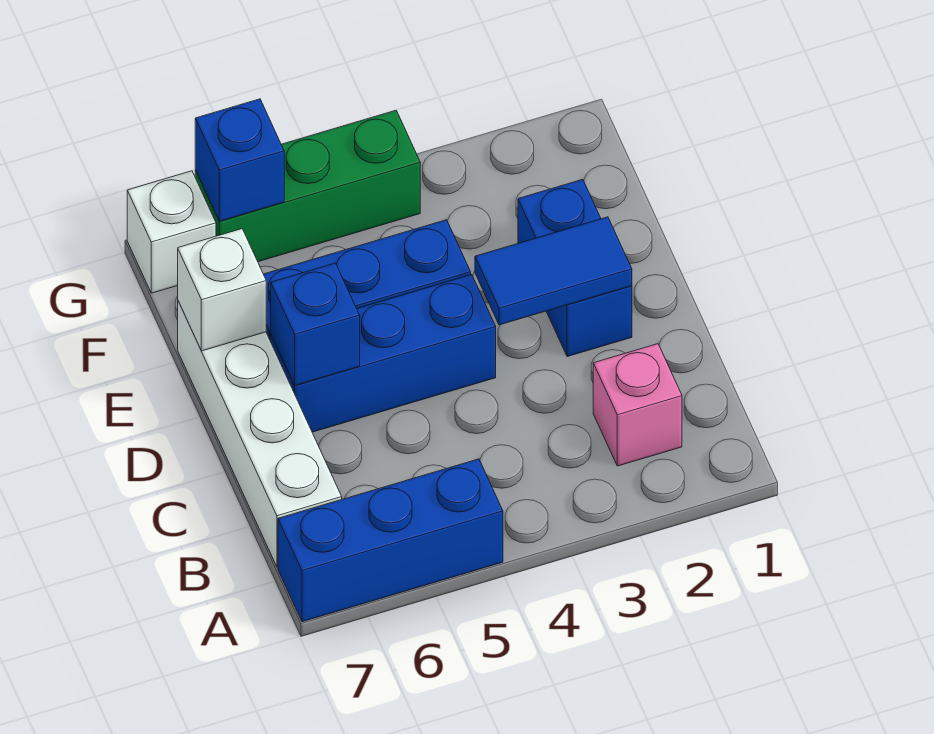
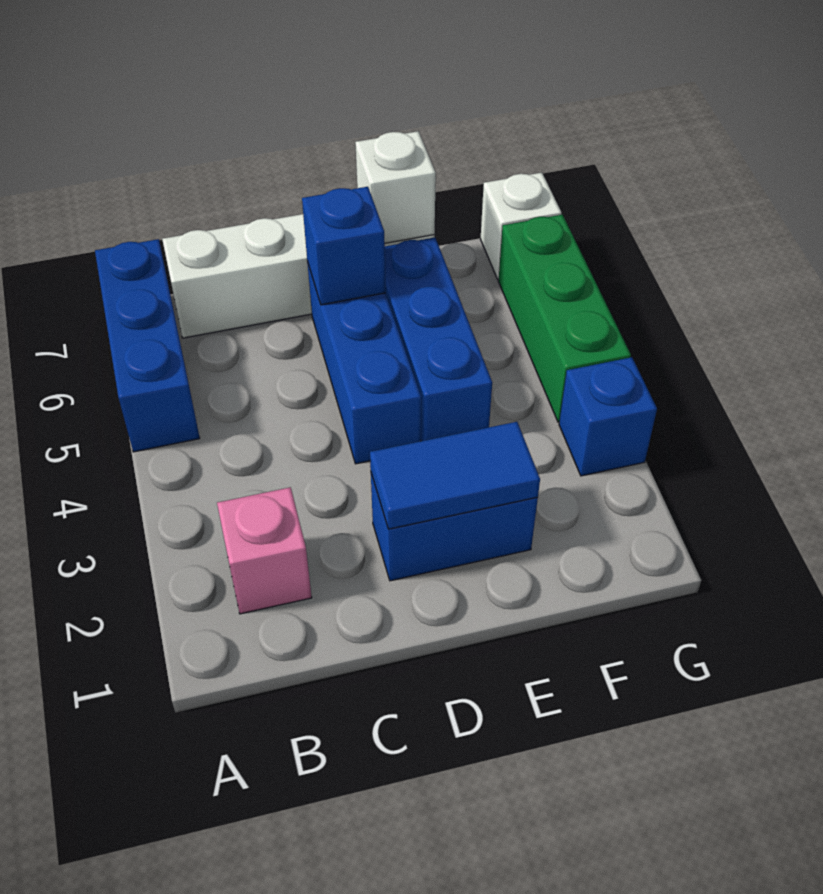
blue 1x2 tile [475,217,632,325] -> blue 1x2 tile turned to [370,422,540,529]
blue 1x1 brick [195,99,284,221] -> blue 1x1 brick moved to [559,357,657,476]

